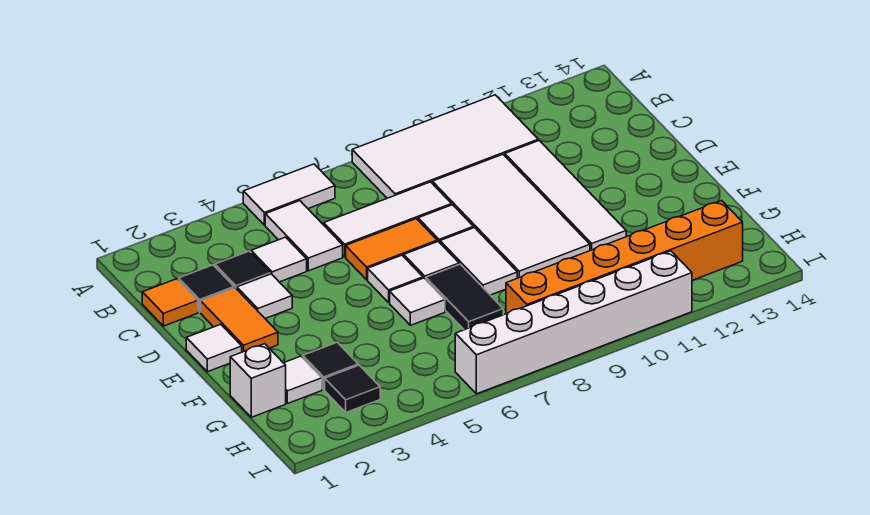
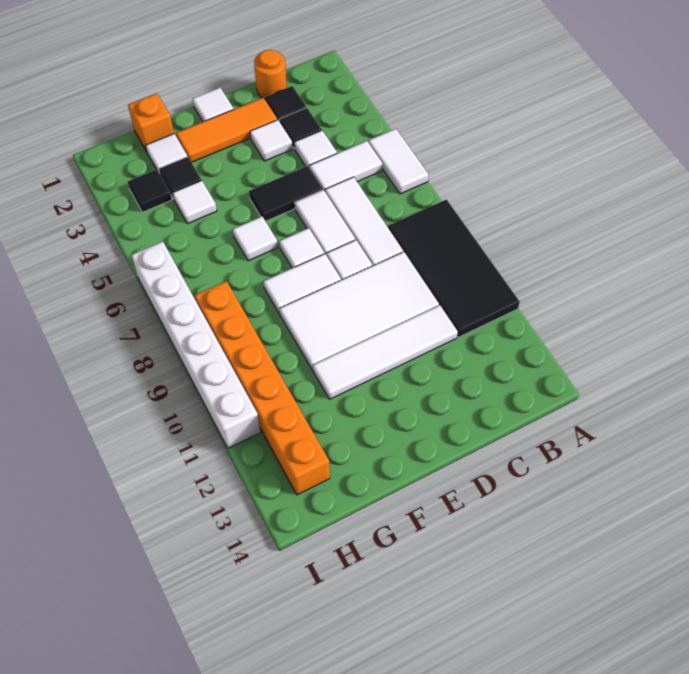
white 2x4 tile [352,95,538,198] -> black 2x4 tile [388,200,520,338]
orange 1x1 tile [142,279,198,326] -> orange 1x1 round brick [254,50,287,99]
orange 1x2 tile [201,288,278,352] -> orange 1x3 tile [176,98,277,162]
orange 1x2 tile [346,219,437,280] -> white 1x2 tile [295,190,355,255]
white 1x1 tile [368,255,423,302] -> white 1x1 tile moved to [173,180,217,224]
black 1x2 tile [426,264,503,330] -> black 1x2 tile moved to [249,166,323,221]
white 1x1 brick [230,344,286,417] -> orange 1x1 brick [128,93,174,152]

